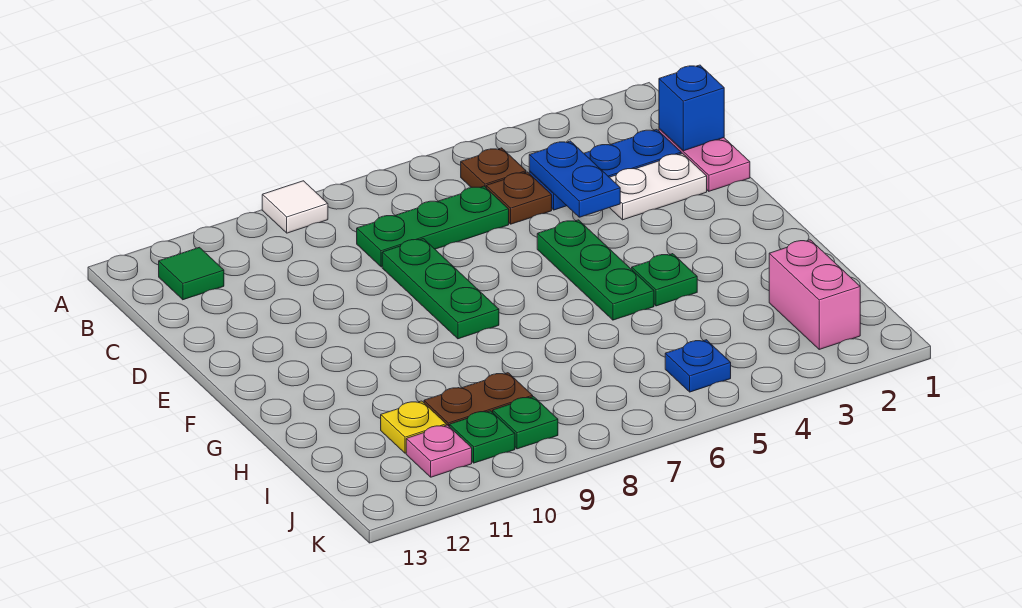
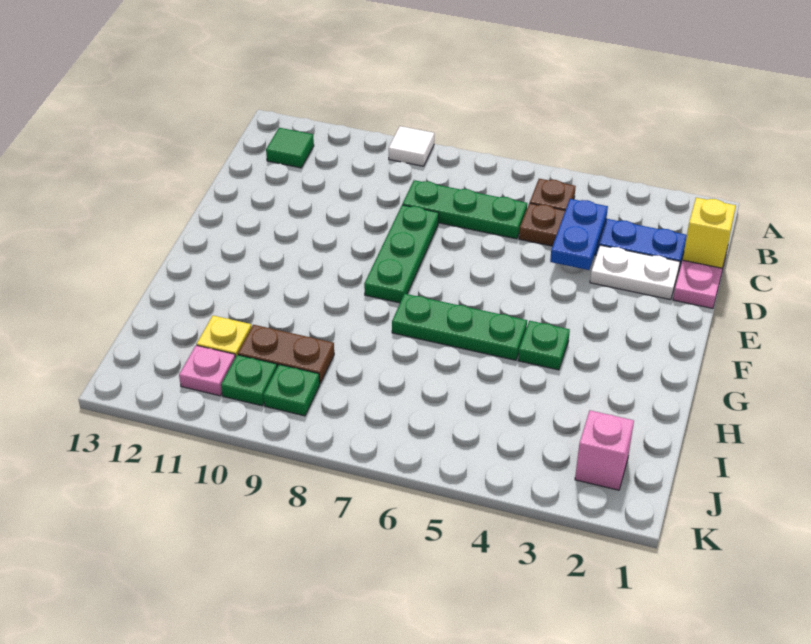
blue 1x1 brick [659,65,724,151] -> yellow 1x1 brick [683,198,736,268]
green 1x3 plate [537,220,654,320] -> green 1x3 plate turned to [392,294,527,360]
pink 1x2 brick [769,240,860,349] -> pink 1x1 brick [575,410,634,490]
blue 1x1 plate [665,340,731,392] -> none

